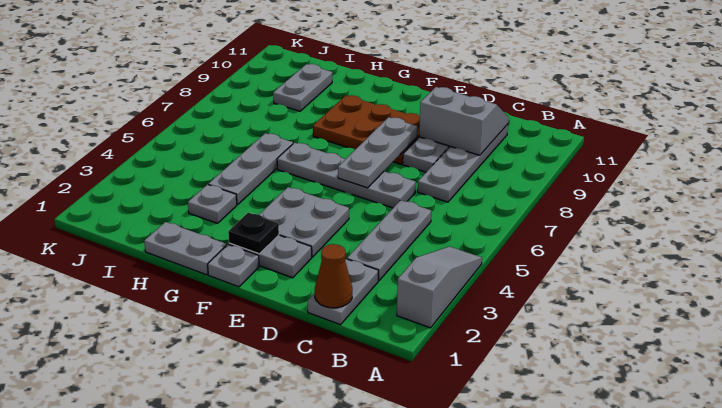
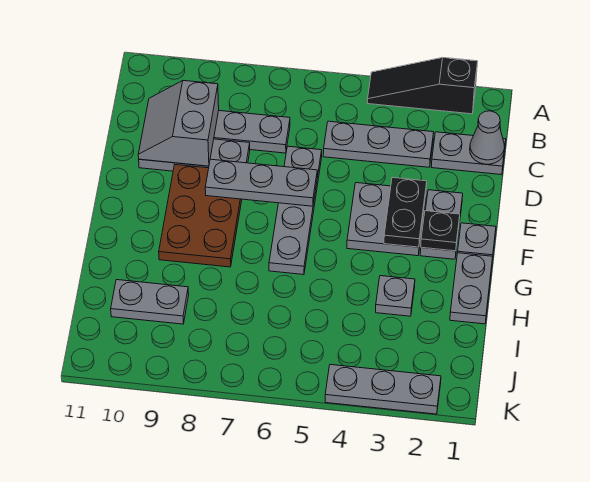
grey 1x3 slope [397,247,482,328] -> black 1x3 slope [367,58,478,114]
brown 1x1 cone [315,244,352,308] -> grey 1x1 cone [470,111,505,164]
none -> black 1x2 plate [384,177,427,247]
grey 1x3 plate [208,133,293,205] -> grey 1x3 plate moved to [325,365,441,414]

